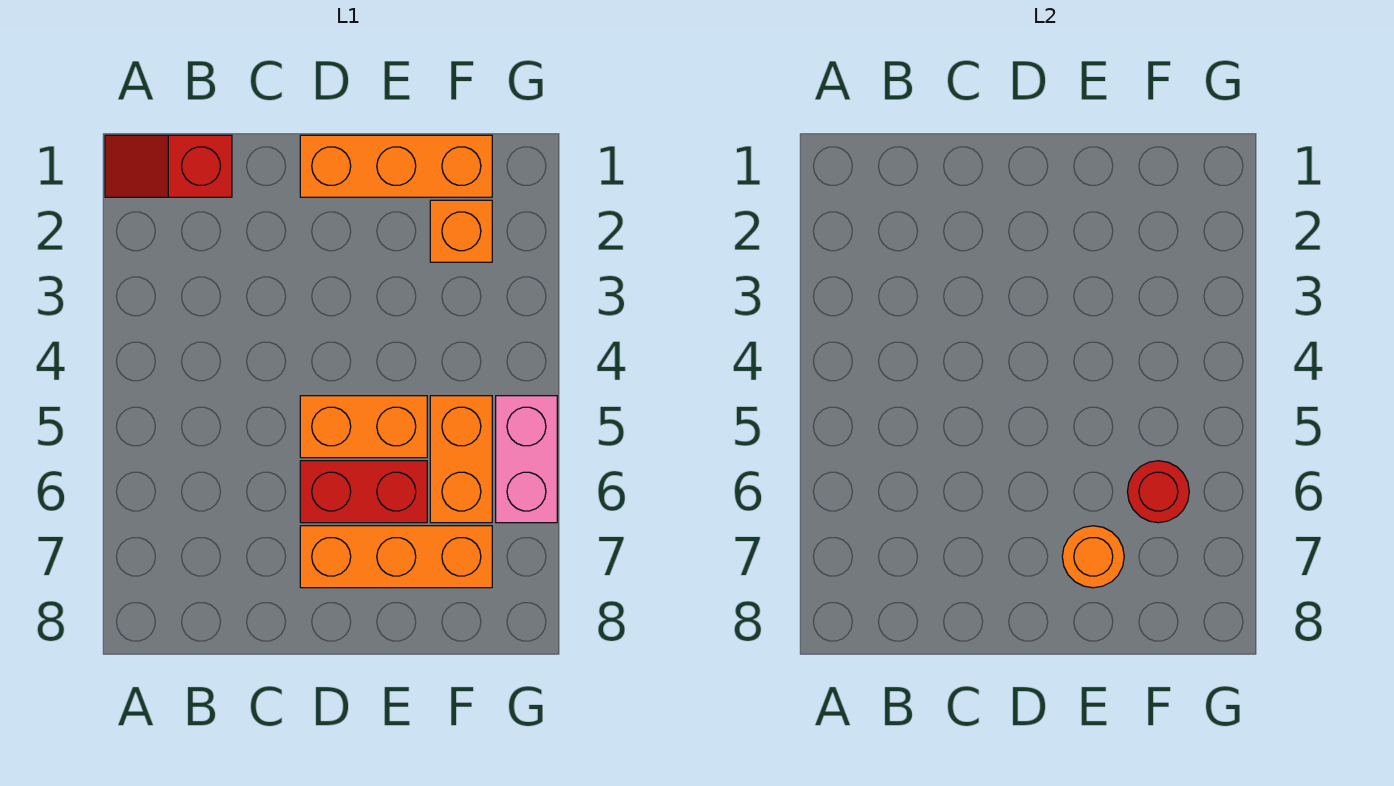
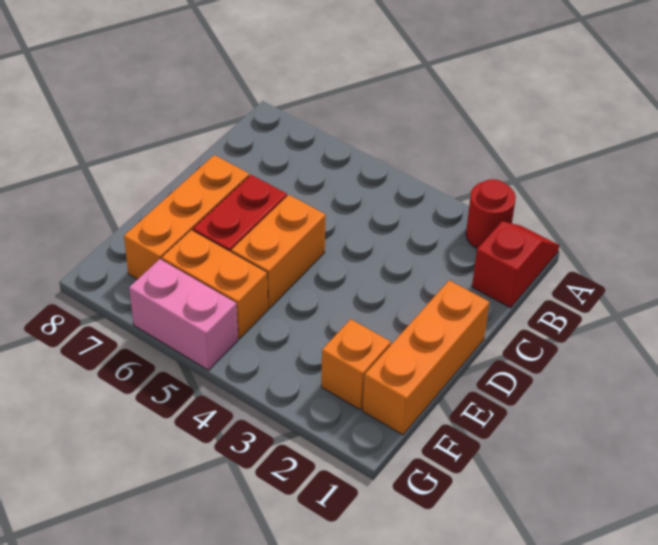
orange 1x1 round brick [1062,526,1124,588] -> none
red 1x1 round brick [1127,461,1189,523] -> red 1x1 round brick moved to [466,179,516,248]

